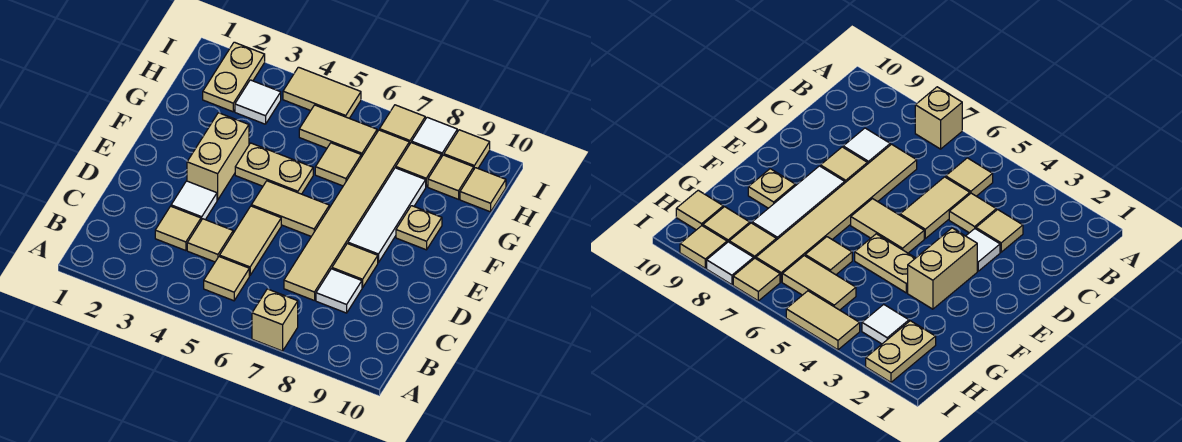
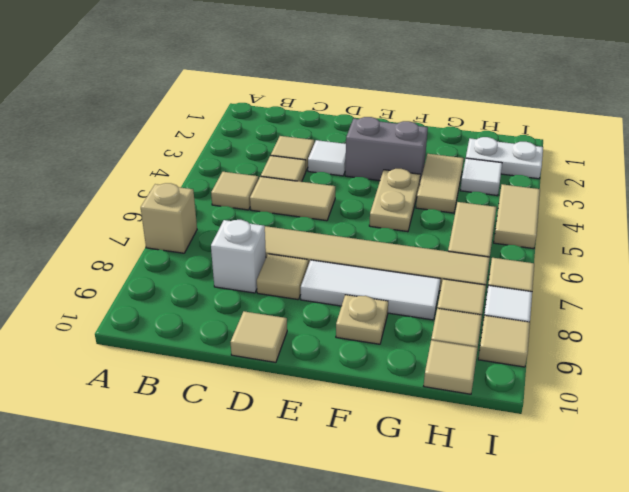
white 1x1 tile [316,269,362,313] -> white 1x1 brick [211,220,266,293]
tan 1x2 brick [187,113,249,200] -> grey 1x2 brick [345,117,428,181]
tan 1x2 tile [251,181,329,236] -> tan 1x2 tile moved to [416,154,464,213]
tan 1x1 tile [315,143,361,186] -> tan 1x1 tile moved to [231,311,287,362]
tan 1x2 plate [203,42,265,112] -> white 1x2 plate [466,137,543,179]

